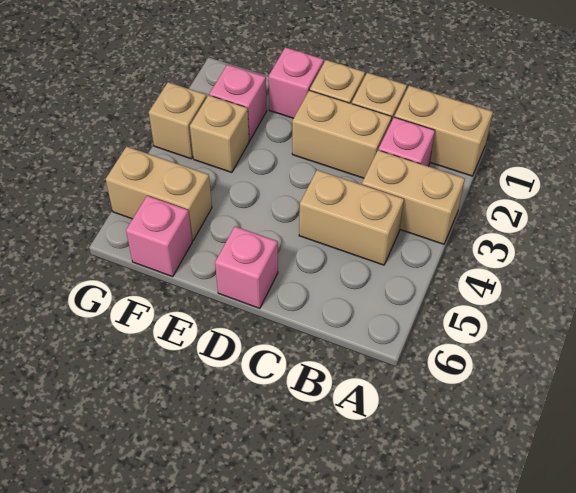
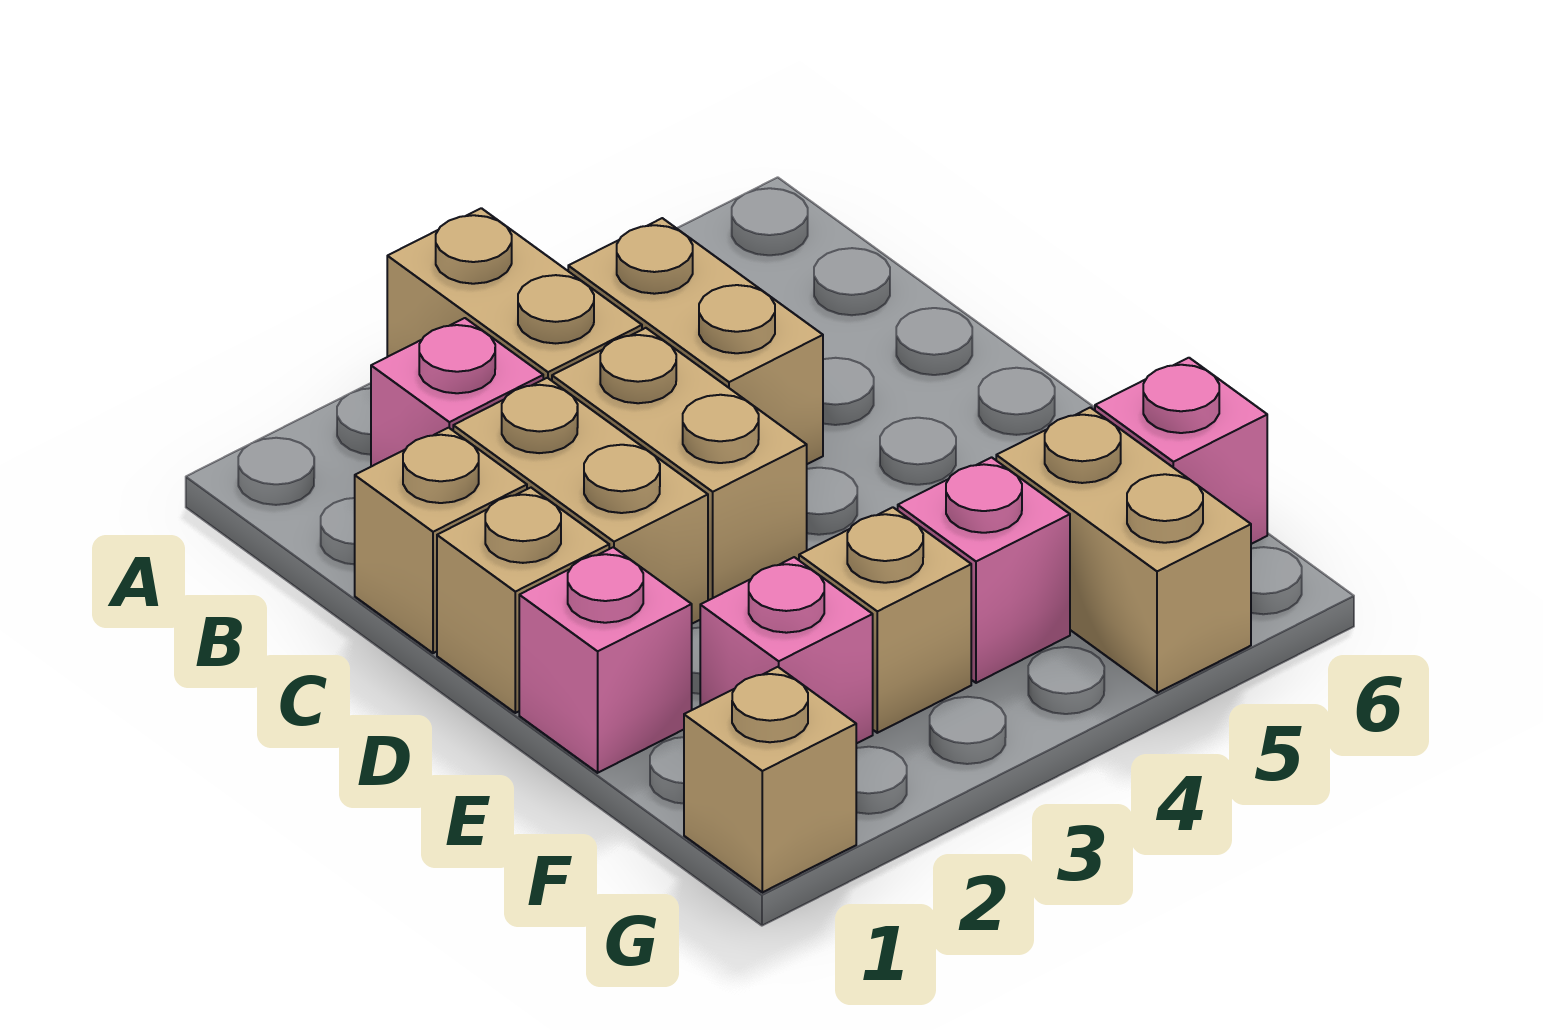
tan 1x2 brick [394,86,493,176] -> tan 1x2 brick moved to [552,328,807,600]
pink 1x1 brick [215,226,278,309] -> pink 1x1 brick moved to [898,457,1070,683]
tan 1x1 brick [149,82,207,159] -> tan 1x1 brick moved to [684,667,856,892]

